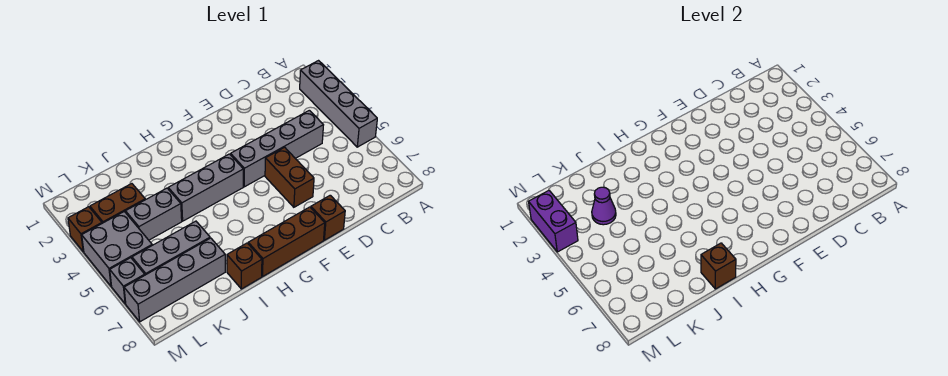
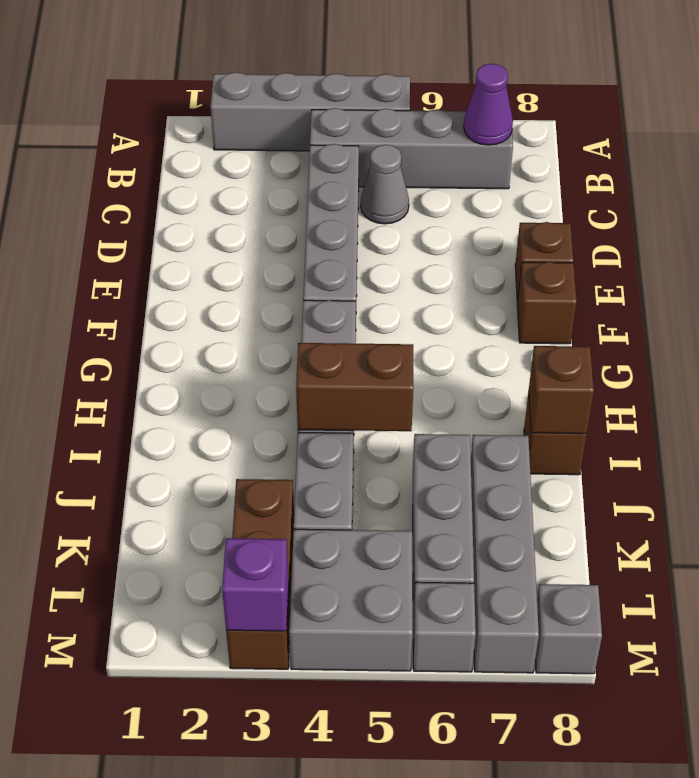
none -> grey 1x4 brick [310,108,513,189]
none -> grey 1x1 cone [361,145,409,224]
brown 1x2 brick [265,147,314,207] -> brown 1x2 brick moved to [296,343,413,431]
brown 1x3 brick [248,207,325,276] -> brown 1x1 brick [517,262,577,344]
purple 1x1 cone [592,187,616,225] -> purple 1x1 cone moved to [464,64,513,145]
purple 1x2 brick [529,190,578,252] -> purple 1x1 brick [222,538,288,631]
none -> grey 1x1 brick [535,584,602,674]

